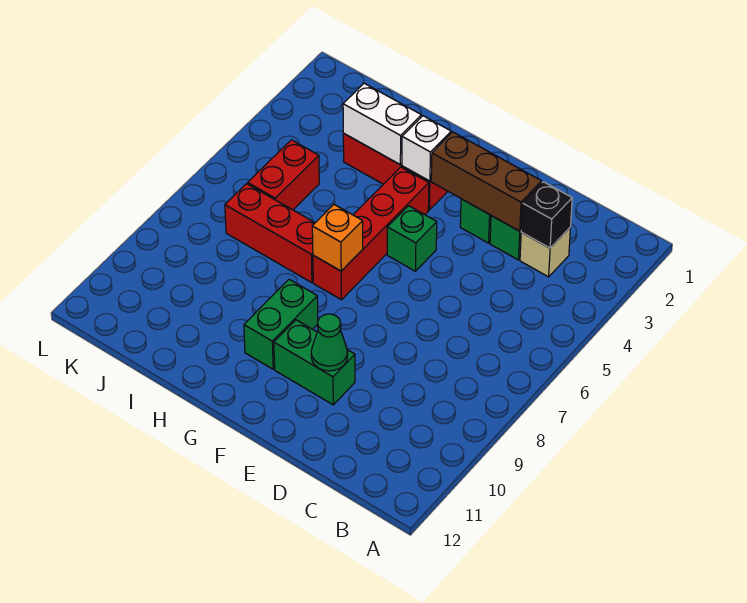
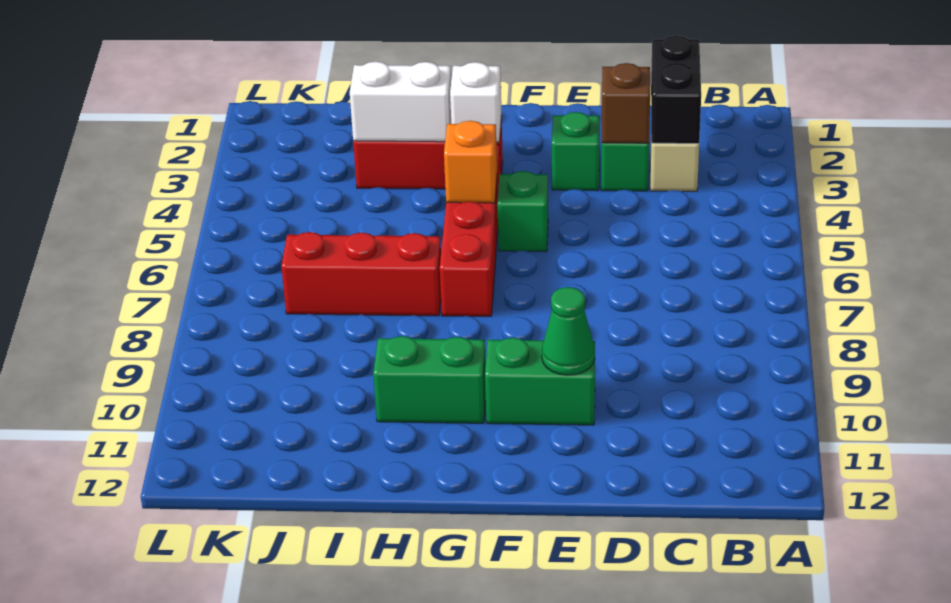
black 1x1 brick [521,182,572,248] -> black 1x2 brick [651,35,701,144]
brown 1x3 brick [431,132,542,231] -> brown 1x1 brick [602,63,650,143]
orange 1x1 brick [312,204,363,271] -> orange 1x1 brick moved to [444,121,497,203]
green 1x2 brick [244,279,318,369] -> green 1x2 brick turned to [373,336,486,423]
red 1x2 brick [248,140,319,210] -> none

